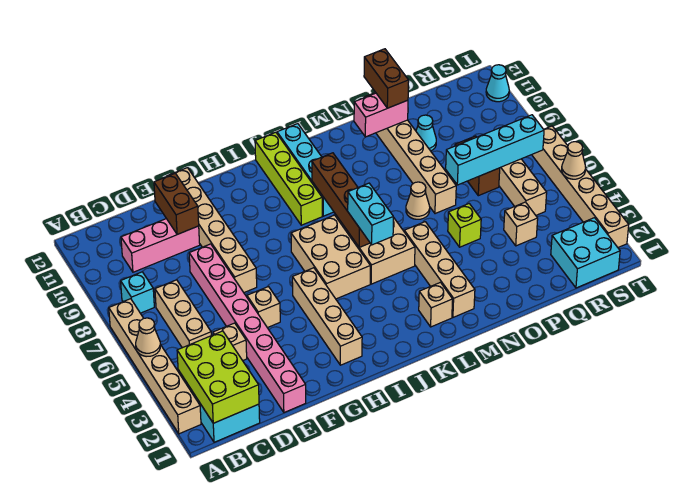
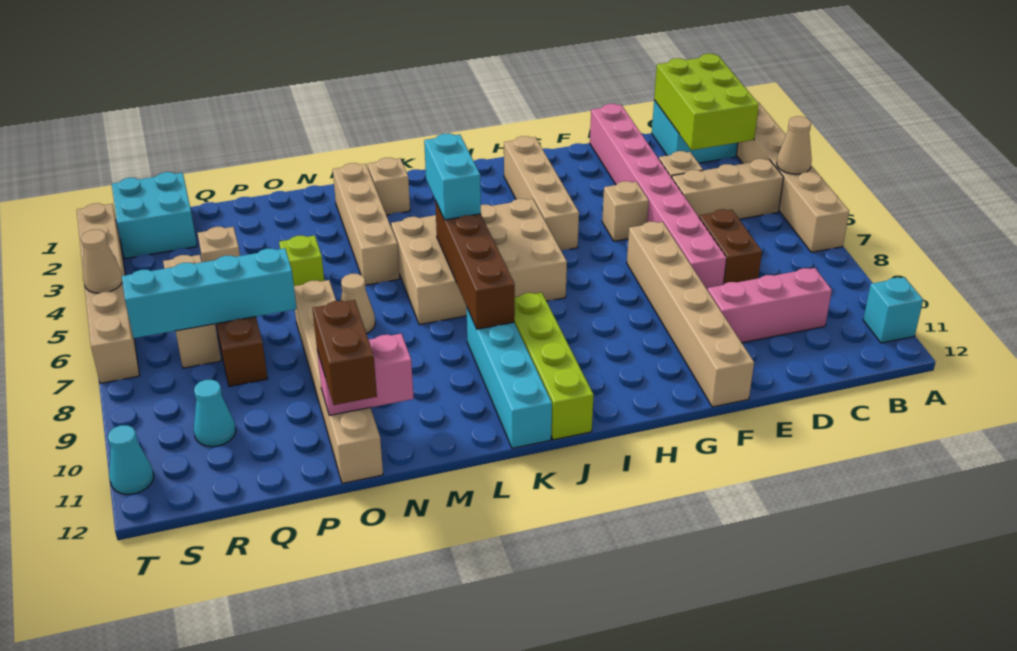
cyan 1x1 brick [121,272,154,313] -> cyan 1x1 brick moved to [863,277,923,343]
tan 1x3 brick [155,280,211,348] -> tan 1x3 brick turned to [672,159,784,219]
brown 1x2 brick [154,173,199,234] -> brown 1x2 brick moved to [699,209,762,285]
cyan 1x1 cone [416,115,436,151] -> cyan 1x1 cone moved to [194,380,236,447]

